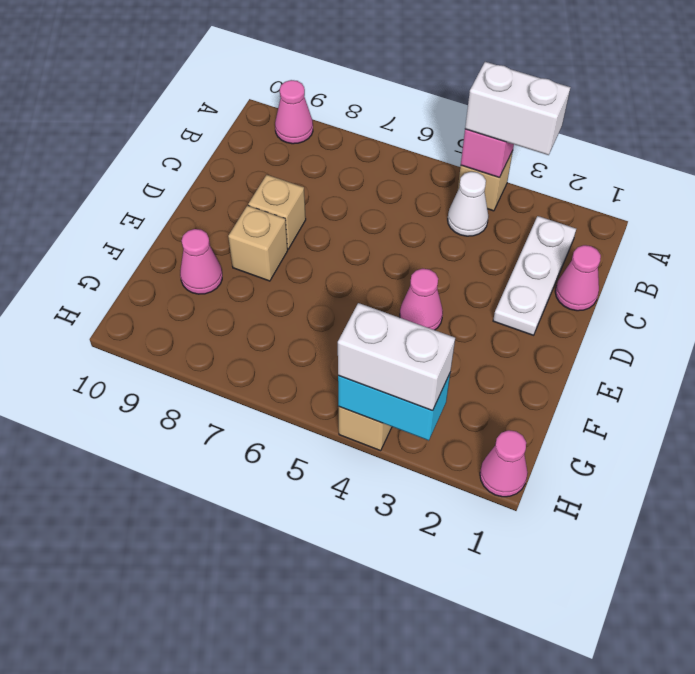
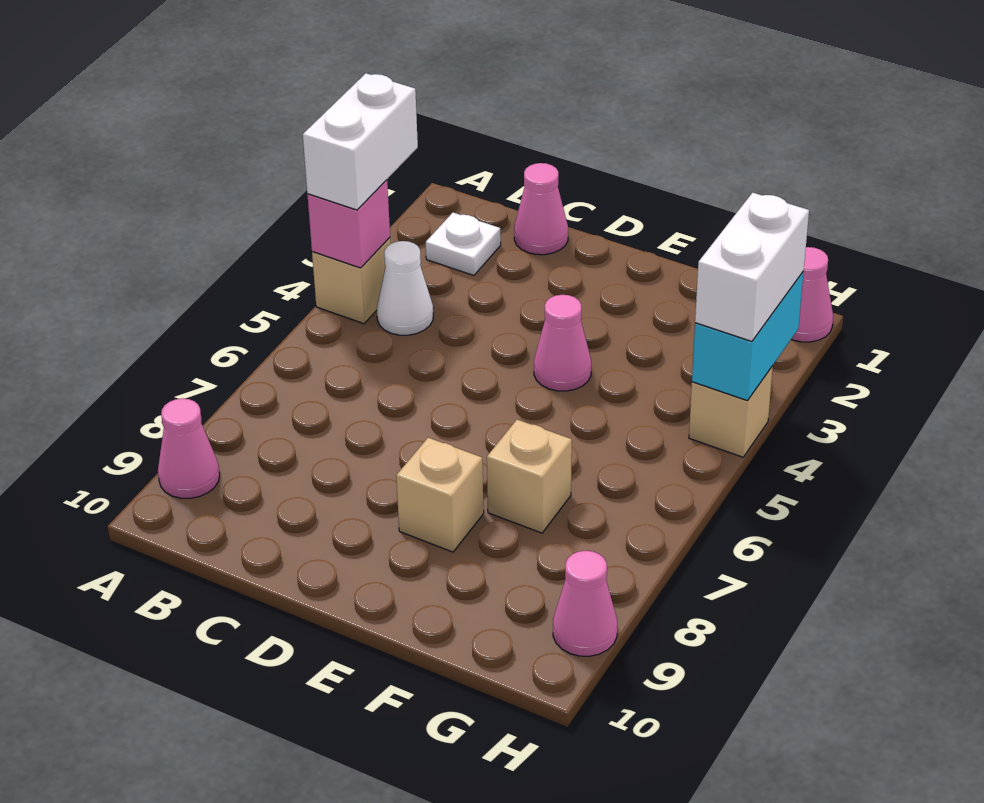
white 1x3 plate [493,216,576,335] -> white 1x1 plate [426,213,501,275]
tan 1x1 brick [248,175,306,249] -> tan 1x1 brick moved to [487,420,572,533]
pink 1x1 cone [180,229,222,294] -> pink 1x1 cone moved to [553,551,617,656]

